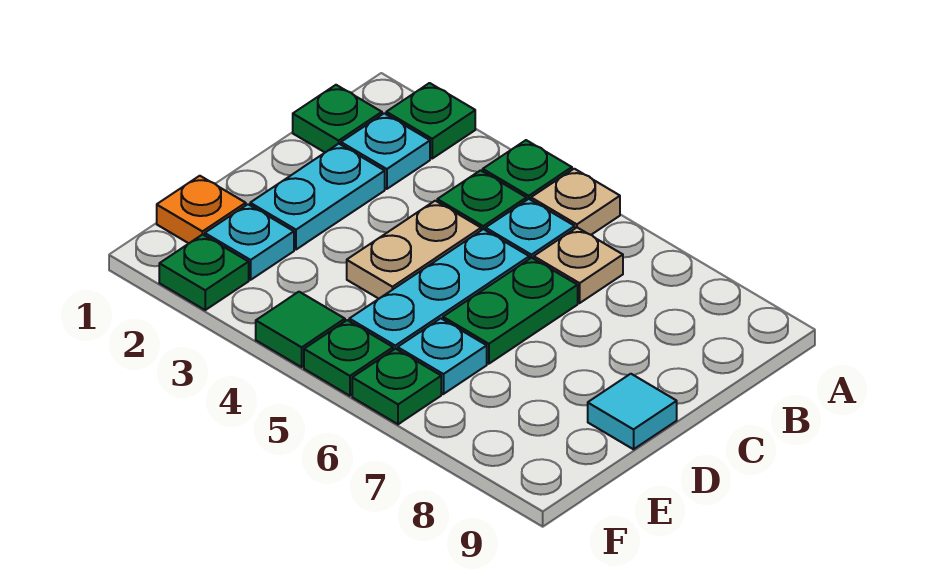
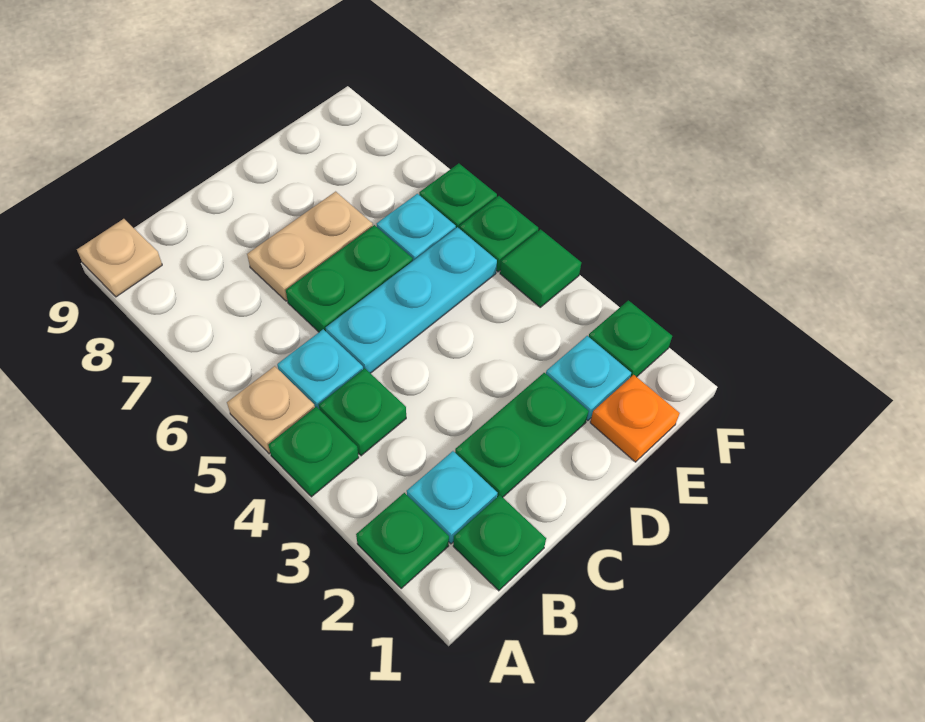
tan 1x1 plate [534,228,623,303] -> tan 1x1 plate moved to [77,219,162,297]
cyan 1x2 plate [250,144,385,250] -> green 1x2 plate [455,373,589,497]
tan 1x2 plate [347,201,481,299] -> tan 1x2 plate moved to [247,192,373,301]
cyan 1x1 tile [588,374,677,449] -> none

